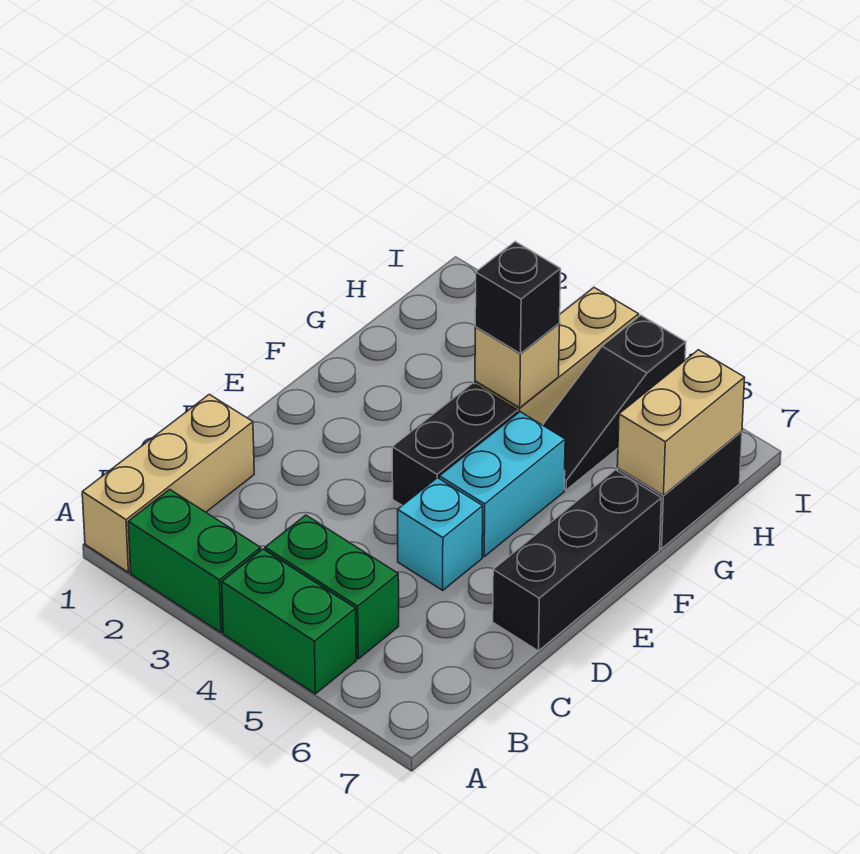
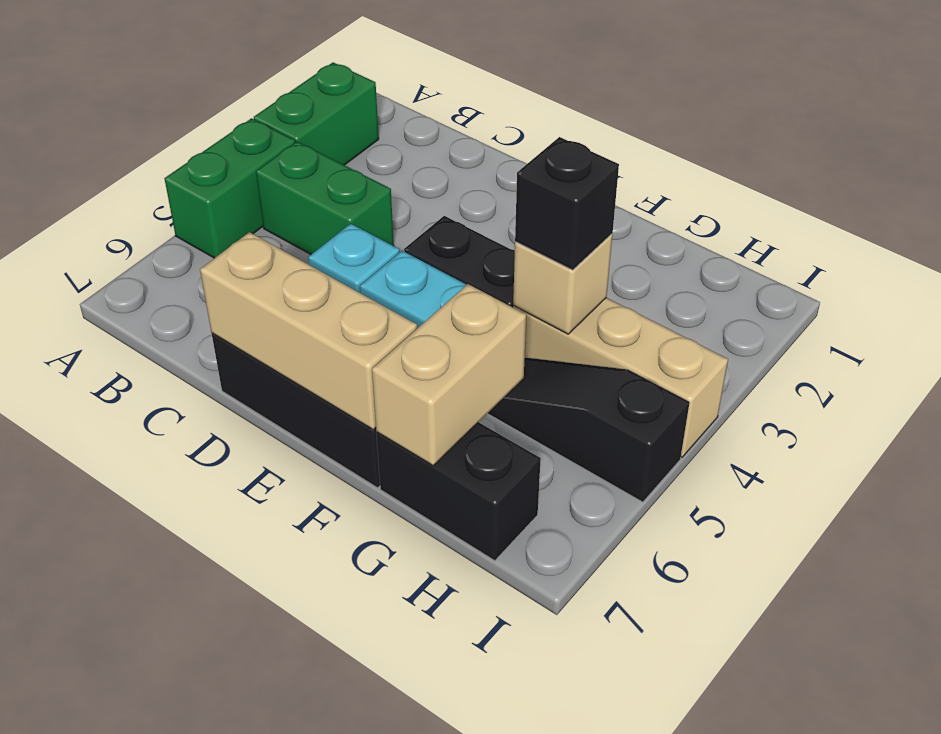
tan 1x3 brick [82,394,254,572] -> tan 1x3 brick moved to [200,232,417,430]
green 1x2 brick [265,515,399,659] -> green 1x2 brick turned to [256,142,394,254]
tan 1x2 brick [617,350,745,495] -> tan 1x2 brick turned to [372,284,526,465]

